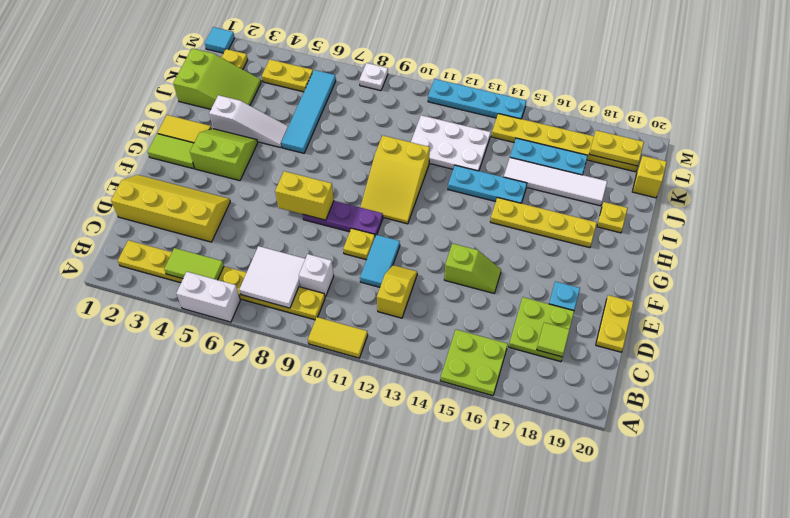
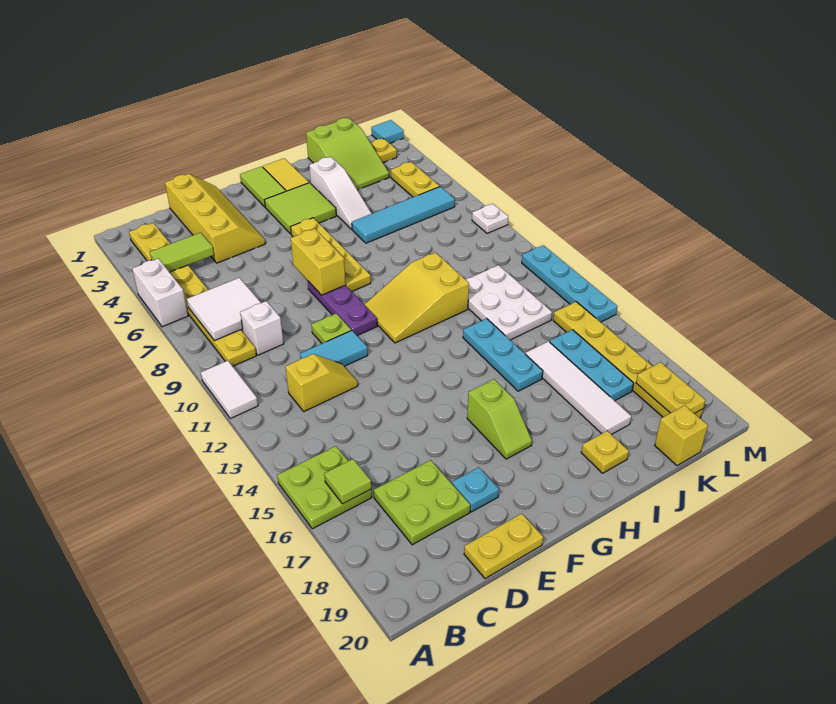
yellow 1x2 tile [308,317,368,358] -> white 1x2 tile [201,361,258,419]
lime 1x2 tile [164,248,224,280] -> lime 1x2 tile turned to [150,233,214,272]
lime 1x1 tile [537,323,570,357] -> lime 1x1 tile moved to [324,459,371,504]
yellow 1x1 plate [343,228,375,260] -> lime 1x1 plate [311,314,351,343]
lime 1x2 slope [444,244,501,293] -> lime 1x2 slope moved to [467,379,532,459]
lime 2x2 slope [190,129,258,181] -> lime 2x2 tile [265,183,336,234]
yellow 1x4 plate [490,197,597,248] -> yellow 1x4 plate moved to [291,218,371,292]

